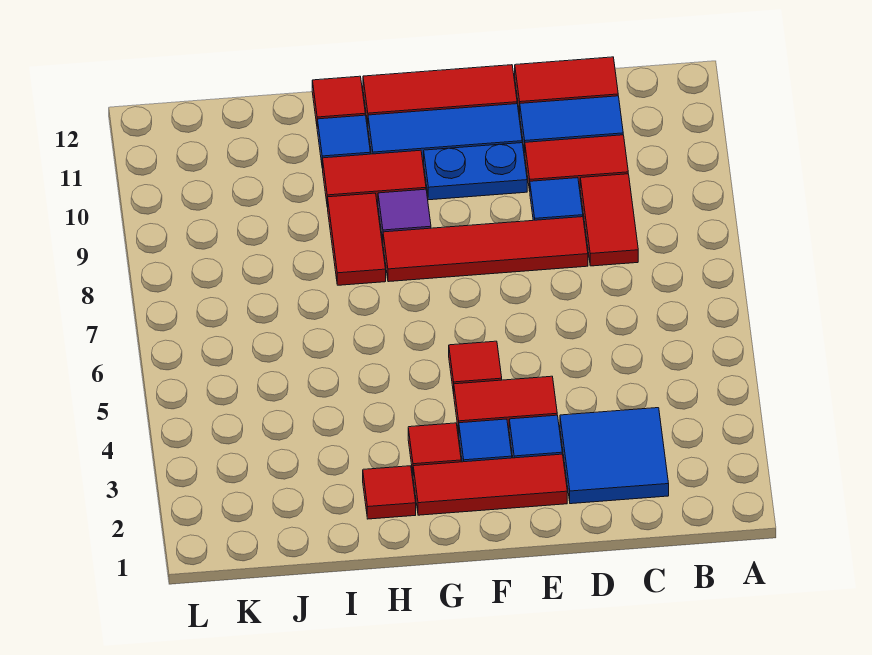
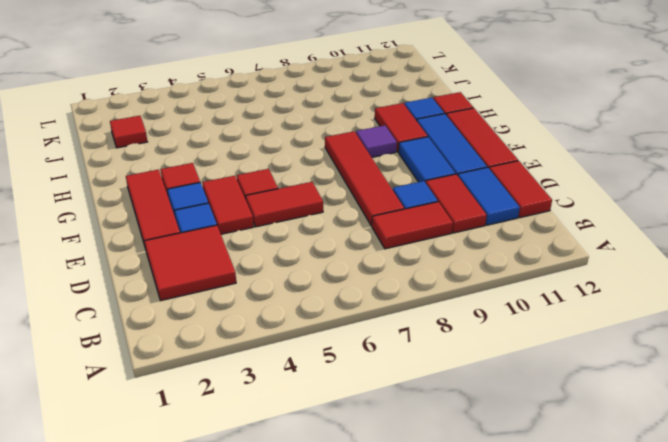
blue 2x2 tile [560,408,669,504] -> red 2x2 tile [144,225,236,301]
blue 1x2 plate [424,143,527,200] -> blue 1x2 tile [398,137,456,183]
red 1x1 tile [363,466,416,519] -> red 1x1 tile moved to [110,116,147,148]
red 1x2 tile [328,193,386,285] -> red 1x2 tile moved to [246,182,323,227]

